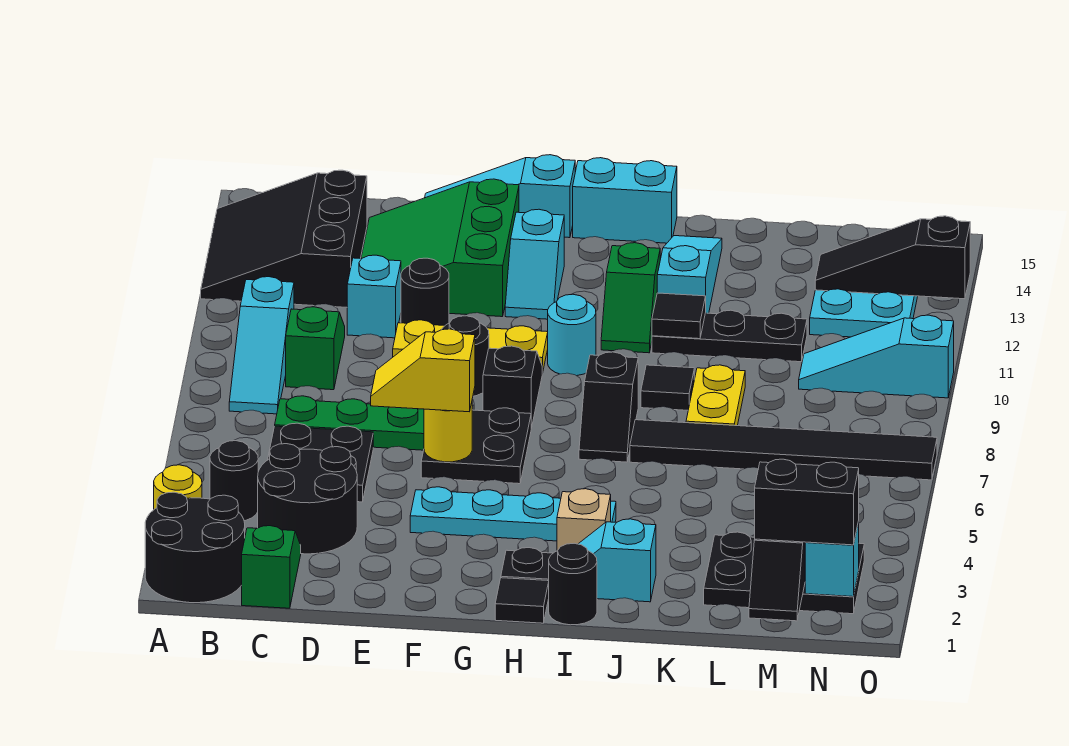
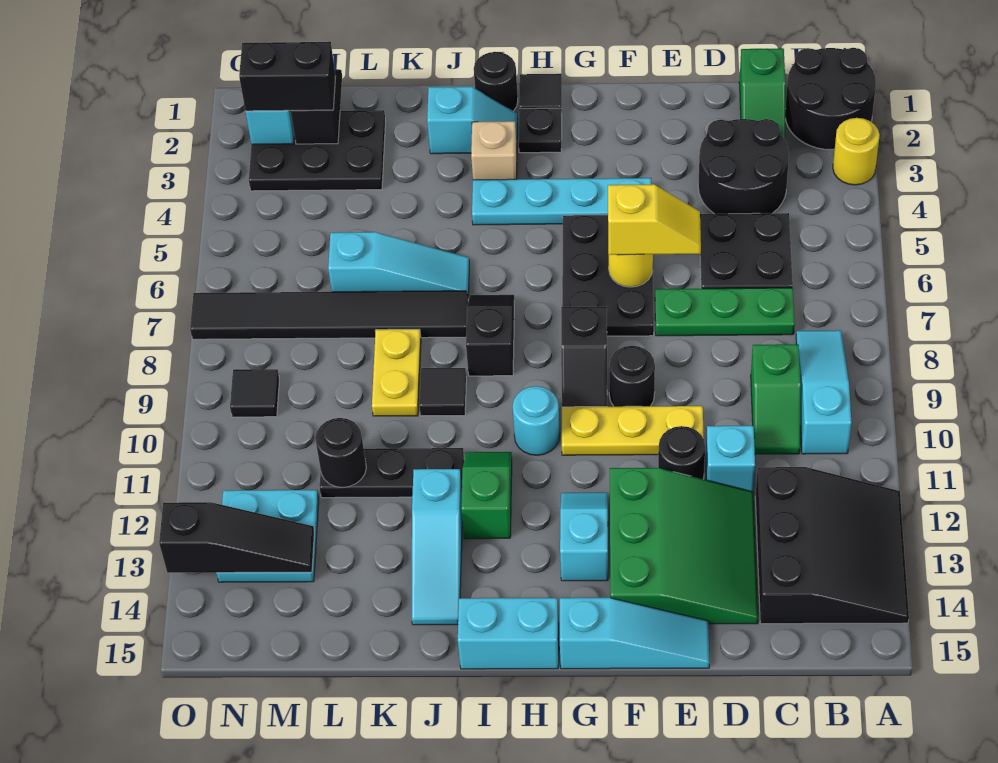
black 1x1 round brick [210,441,258,521] -> black 1x1 round brick moved to [315,418,366,488]
black 2x2 plate [421,408,531,484] -> black 2x3 plate [562,215,654,336]
black 1x1 tile [652,293,706,339] -> black 1x1 tile moved to [230,369,279,417]
cyan 1x3 slope [799,315,954,398] -> cyan 1x3 slope moved to [328,232,469,298]

